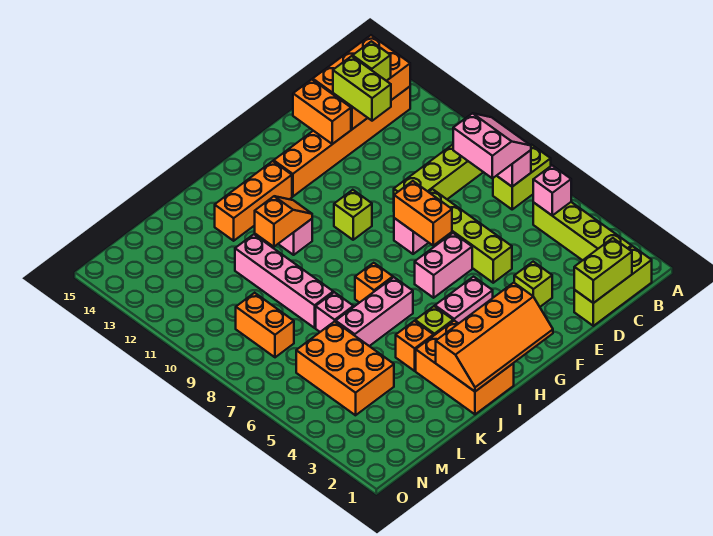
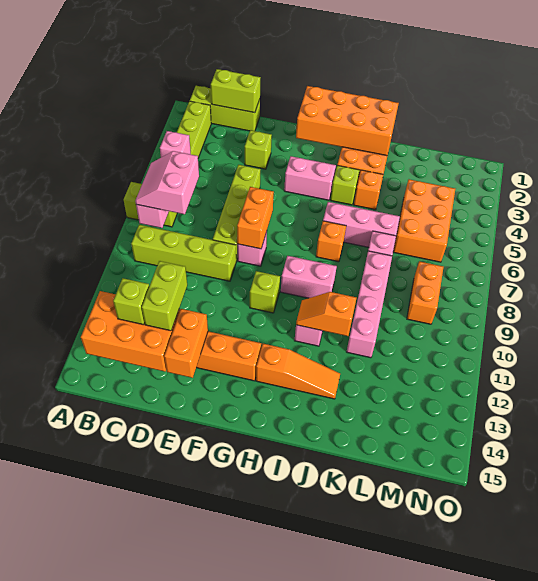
pink 1x2 brick [415,233,472,298] -> pink 1x2 brick moved to [281,256,337,298]
orange 2x4 slope [436,283,553,392] -> orange 2x4 brick [296,86,399,156]
orange 1x3 brick [215,161,292,241] -> orange 1x3 slope [256,344,340,399]

